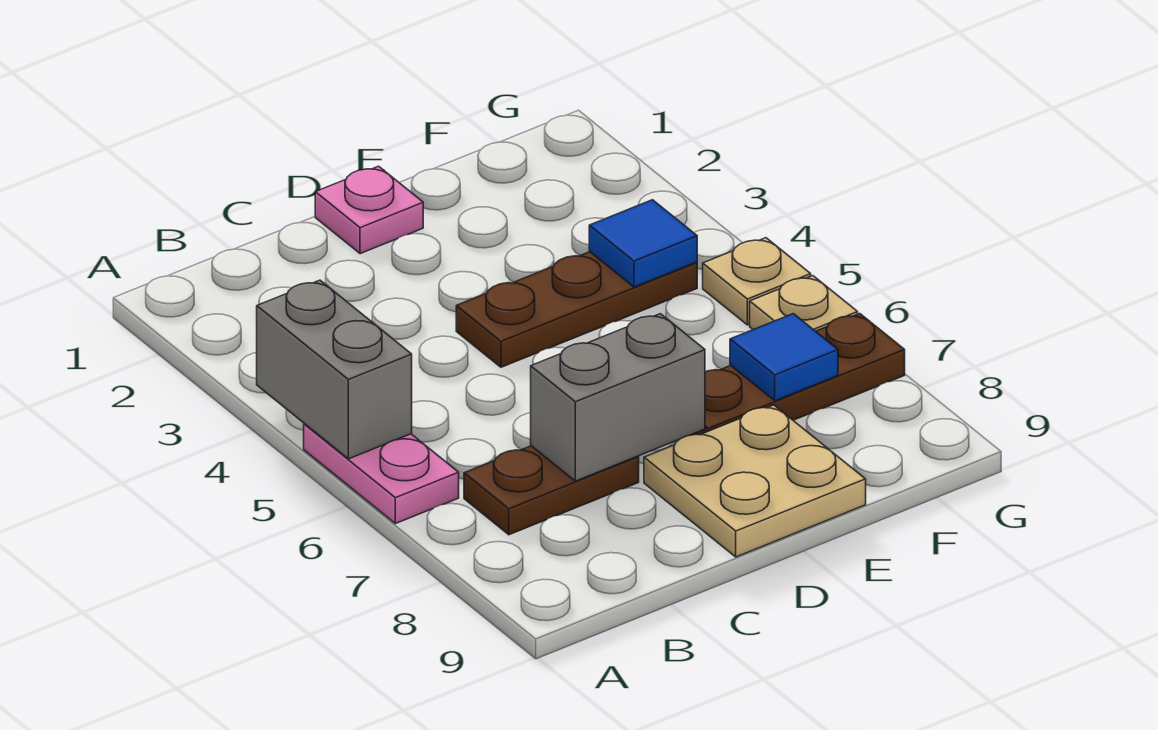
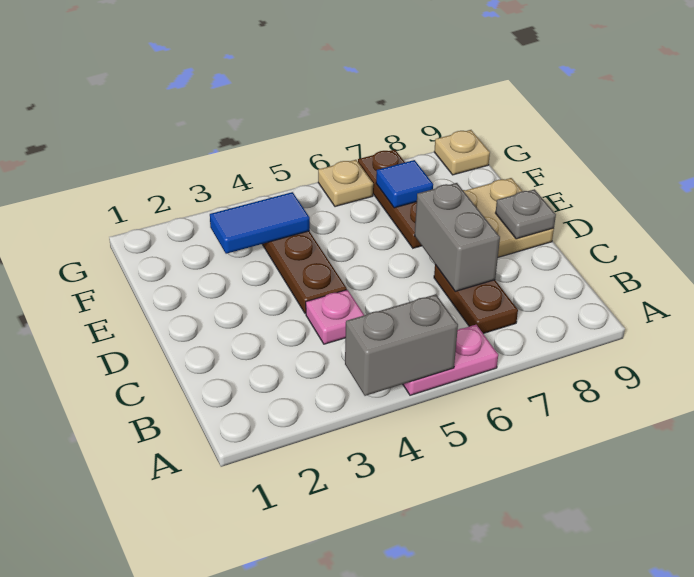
pink 1x1 plate [315,166,423,254] -> pink 1x1 plate moved to [306,290,364,344]
none -> grey 1x1 plate [496,189,556,239]
blue 1x1 tile [589,200,697,287] -> blue 1x2 tile [210,192,310,254]
tan 1x1 plate [703,238,811,325] -> tan 1x1 plate moved to [434,130,490,175]

